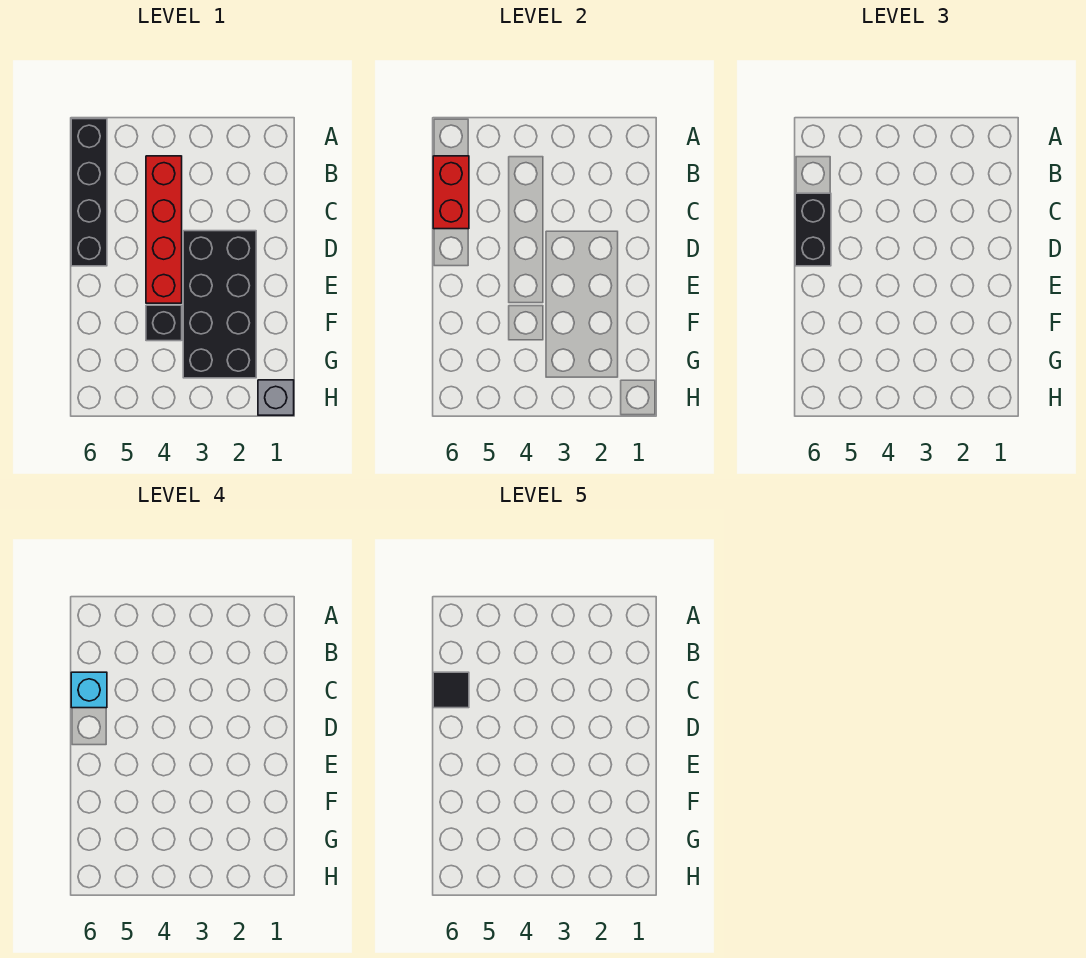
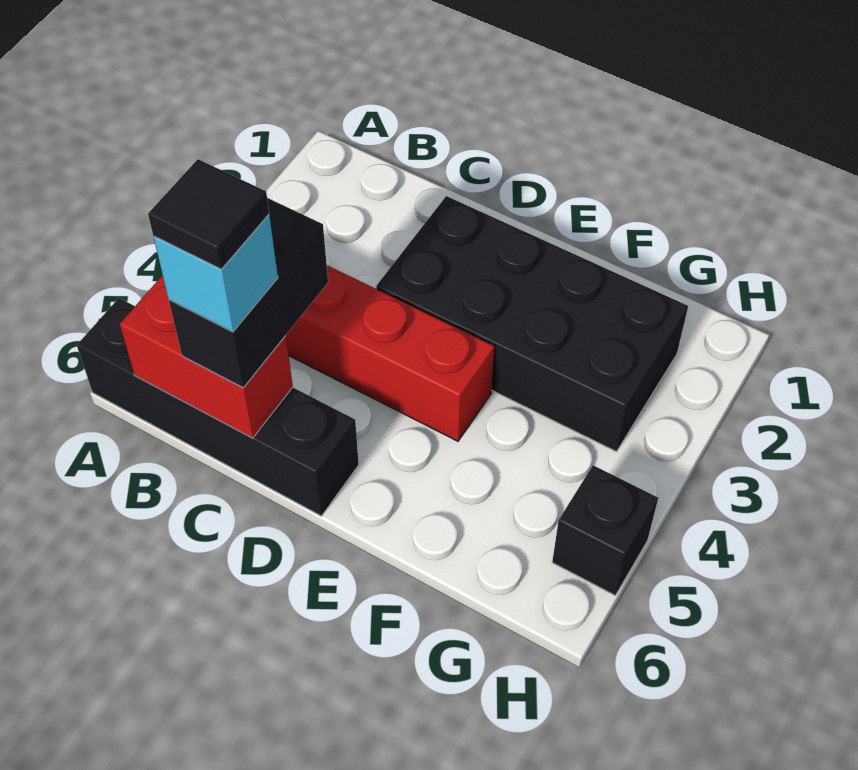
black 1x2 brick [795,193,831,266] -> black 1x2 brick turned to [169,198,328,388]
black 1x1 brick [146,305,182,341] -> black 1x1 brick moved to [552,465,658,595]
grey 1x1 brick [258,380,294,415] -> none

